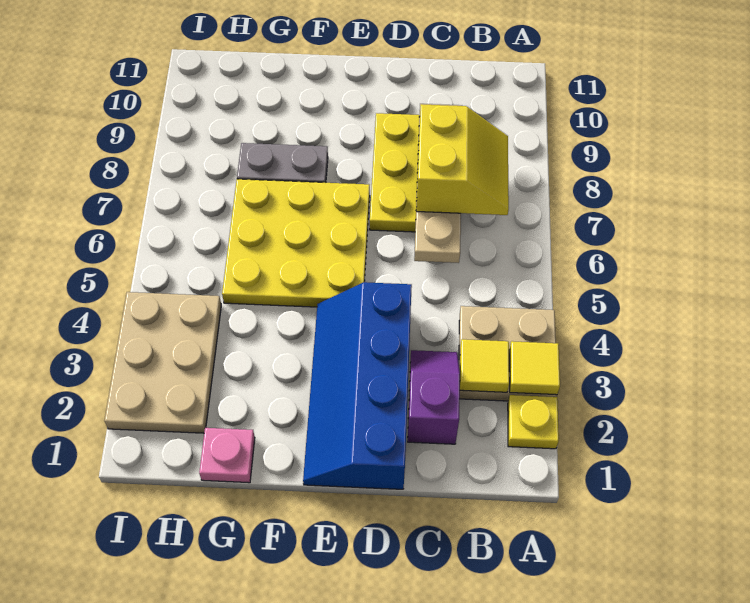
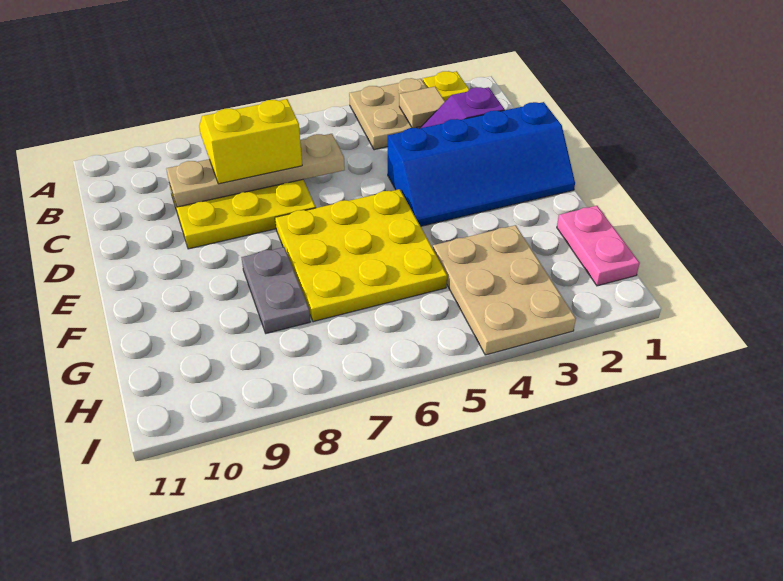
yellow 1x1 tile [509,341,560,395] -> none
yellow 1x1 tile [460,339,509,392] -> tan 1x1 tile [399,87,445,128]
pink 1x1 plate [199,428,255,483] -> pink 1x2 plate [557,206,640,286]
tan 2x3 plate [104,292,221,433] -> tan 2x3 plate turned to [433,225,576,355]

